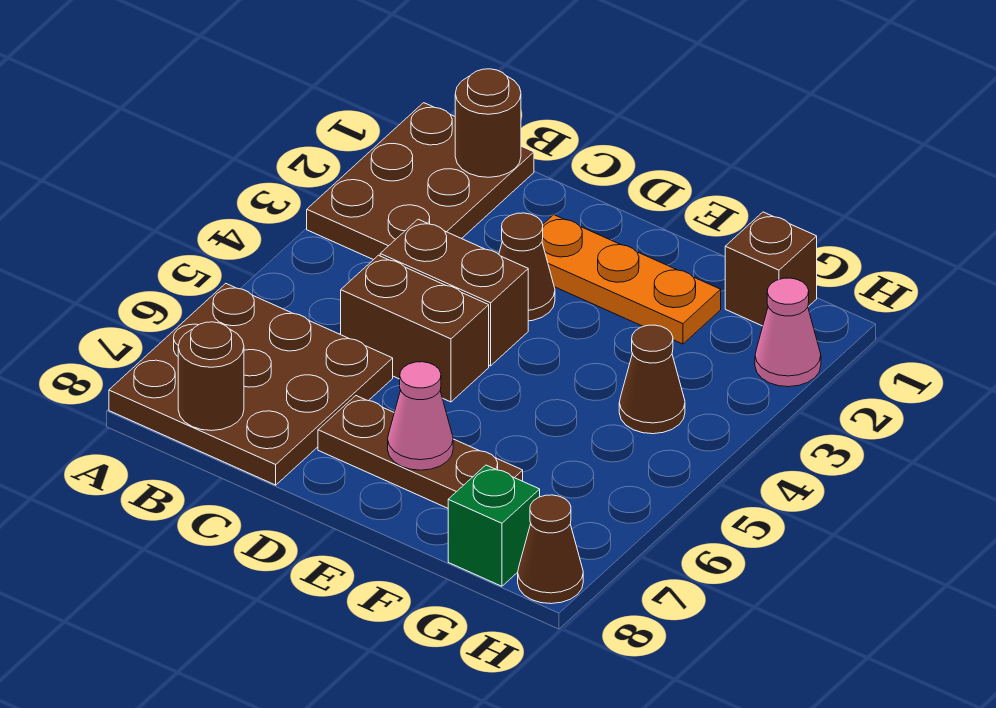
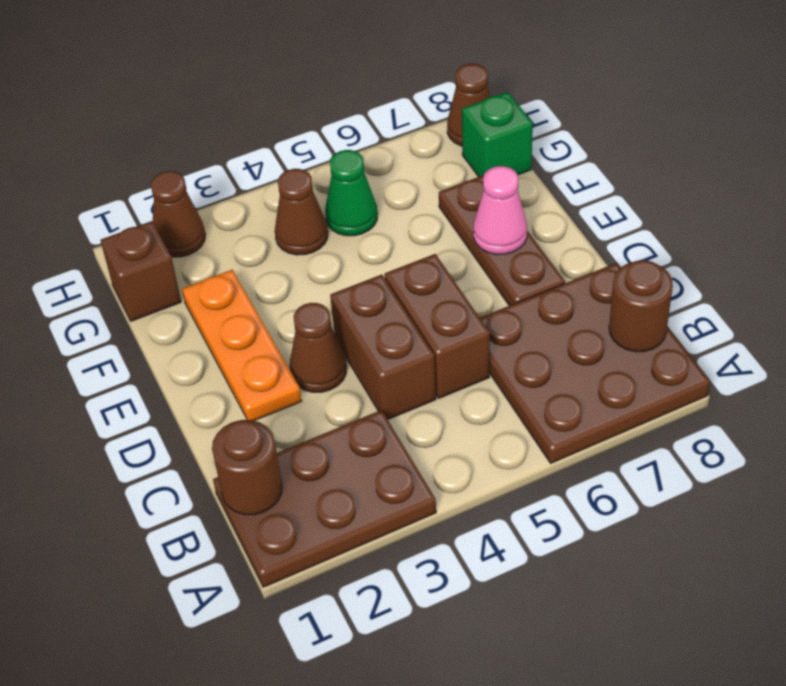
none -> green 1x1 cone [325,150,378,236]
pink 1x1 cone [755,278,821,387] -> brown 1x1 cone [151,171,206,257]

